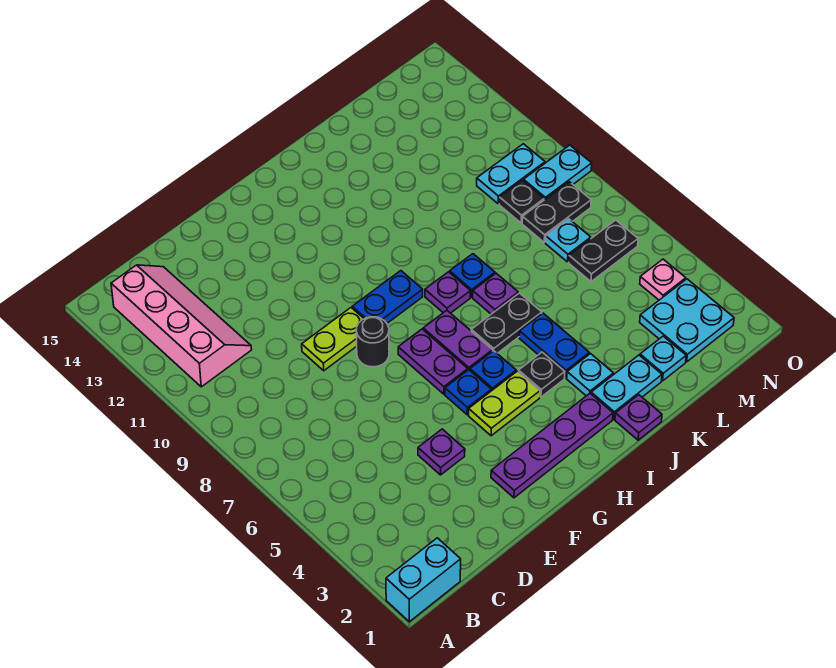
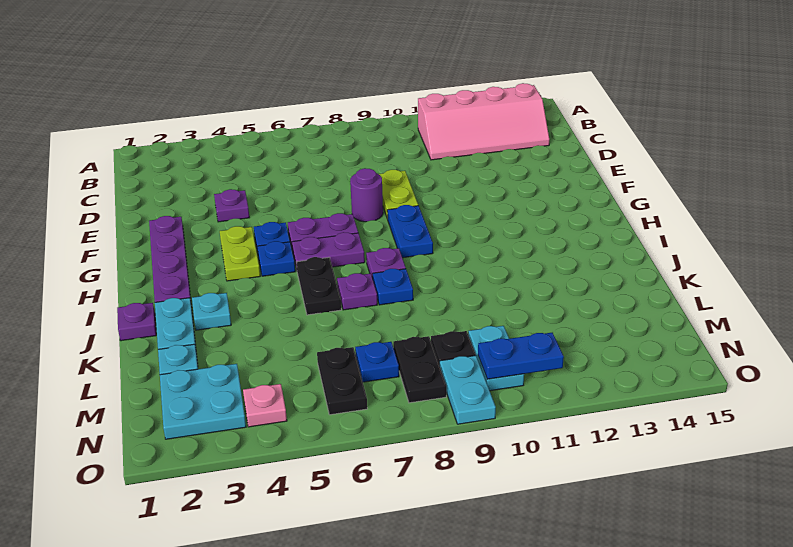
cyan 1x2 brick [386,538,461,622] -> none
black 1x1 round brick [356,317,389,367] -> purple 1x1 round brick [350,168,383,222]
black 1x1 plate [519,352,565,397] -> none
blue 1x2 plate [519,313,589,378] -> blue 1x2 plate moved to [478,333,564,379]
cyan 1x1 plate [545,219,591,262] -> blue 1x1 plate [355,342,399,382]

